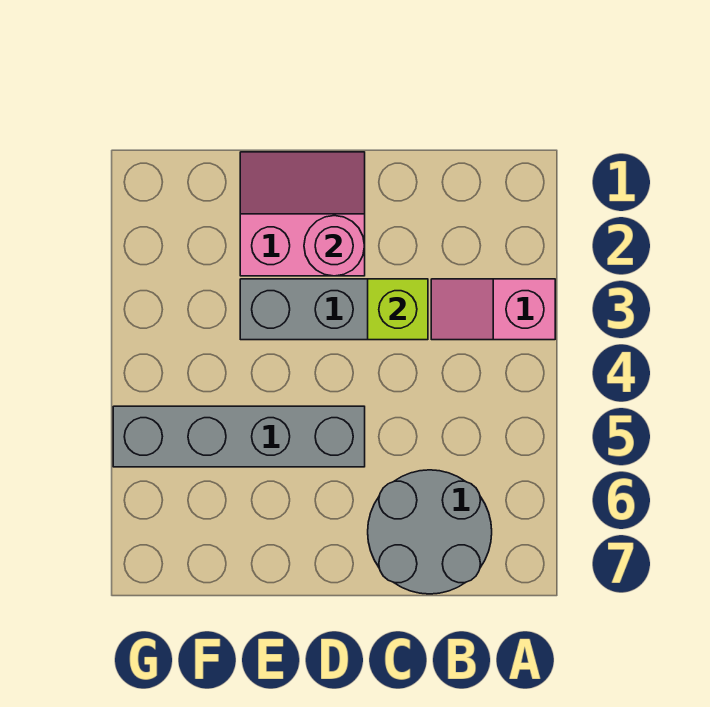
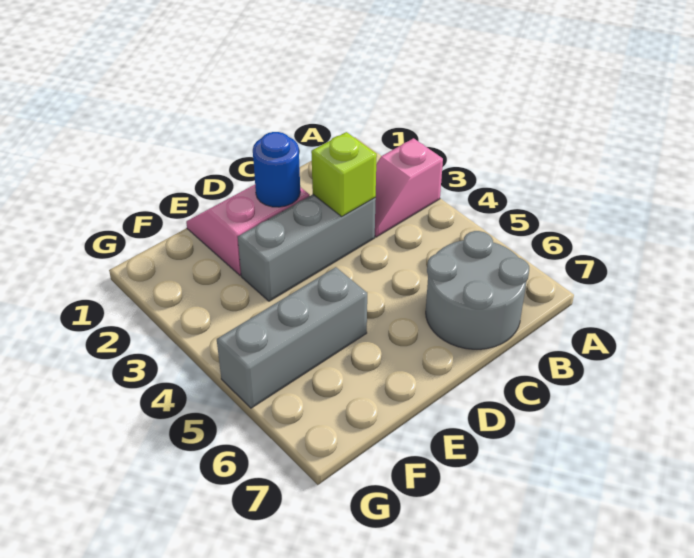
pink 1x1 round brick [304,216,365,276] -> blue 1x1 round brick [253,132,300,207]
grey 1x4 brick [113,406,365,467] -> grey 1x3 brick [217,267,367,408]

